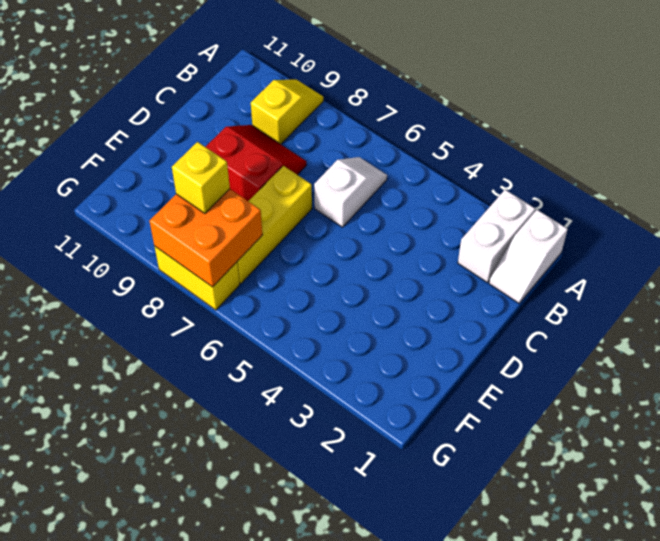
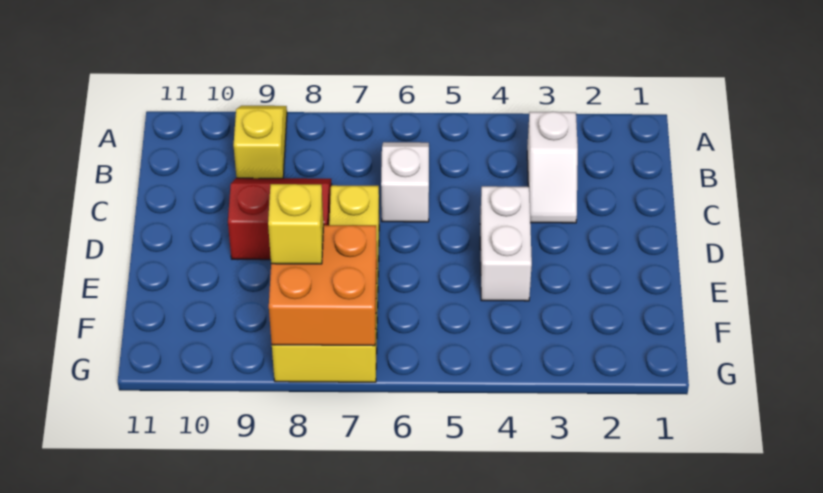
white 1x2 slope [489,210,567,303] -> white 1x2 slope moved to [527,112,578,223]
white 1x2 brick [458,190,535,282] -> white 1x2 brick moved to [480,186,532,301]

